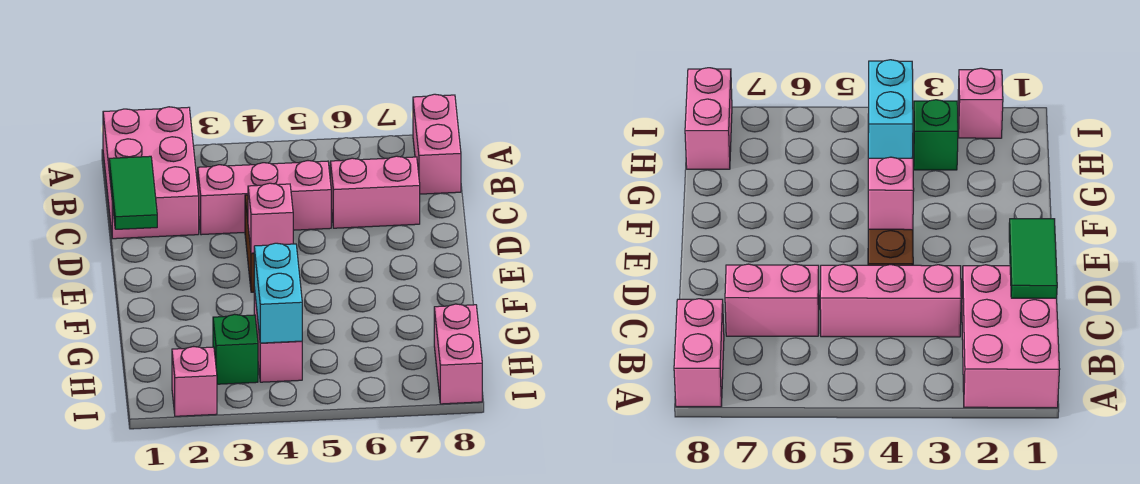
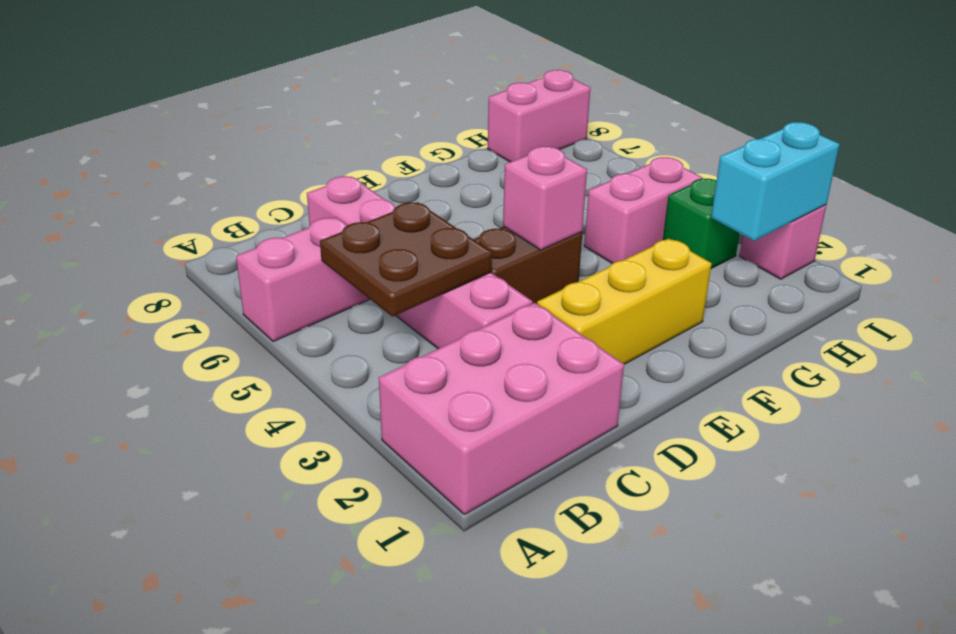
pink 1x2 brick [413,94,461,194] -> pink 1x2 brick moved to [236,217,370,342]
none -> brown 2x2 plate [320,202,492,317]
green 1x2 tile [109,156,157,229] -> none
none -> yellow 1x3 brick [537,239,712,364]
cyan 1x2 brick [254,243,302,343] -> cyan 1x2 brick moved to [711,122,840,241]

